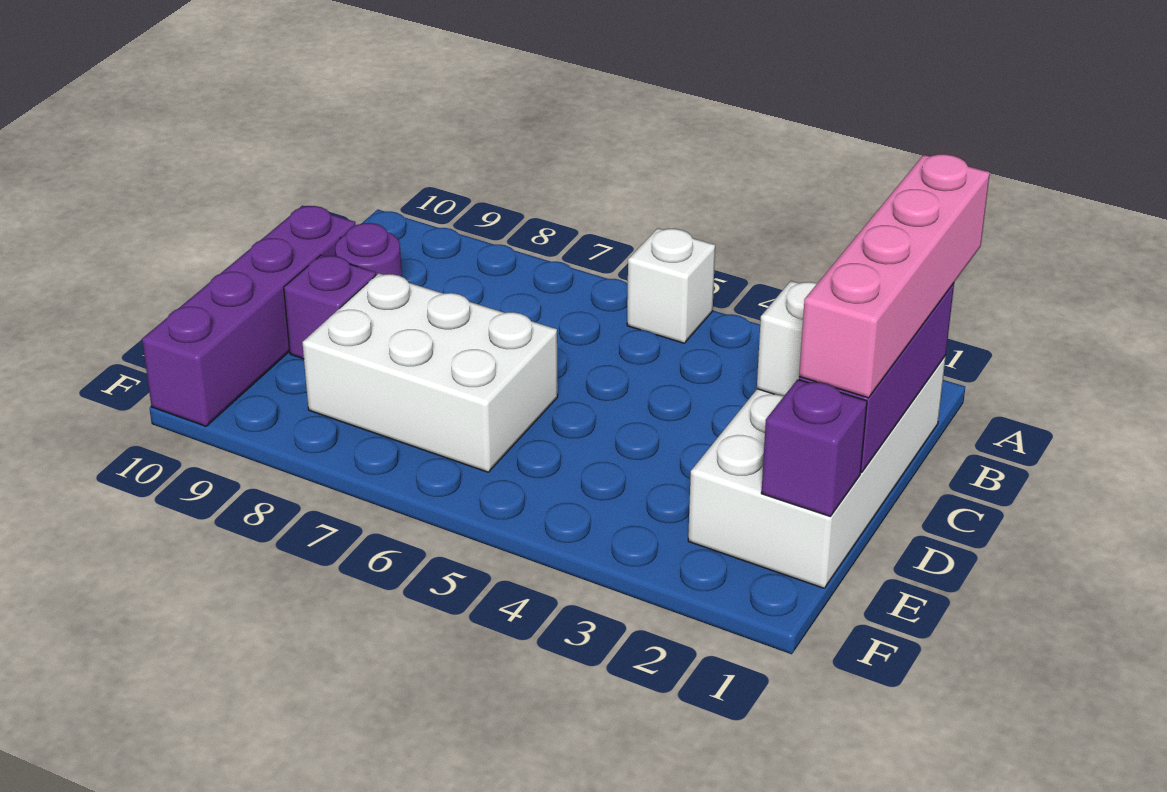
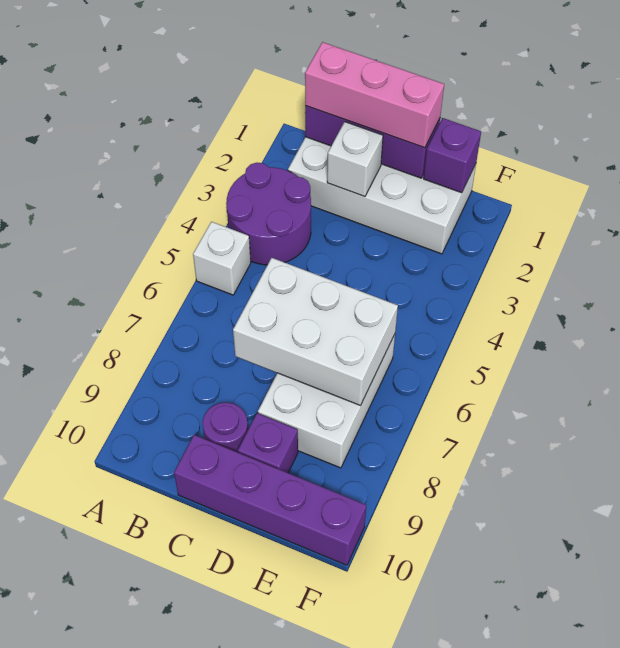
pink 1x4 brick [799,154,990,398] -> pink 1x3 brick [305,42,444,148]
none -> purple 2x2 round brick [226,163,311,265]
none -> white 2x3 brick [233,258,398,405]

